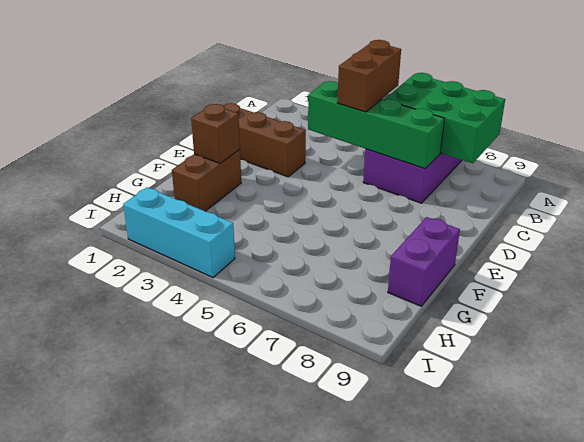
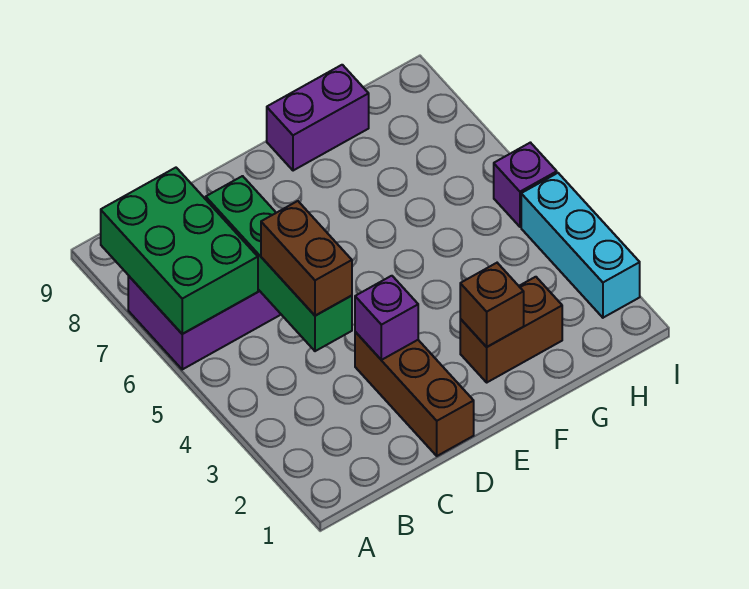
brown 1x2 brick [337,40,401,112] -> brown 1x2 brick turned to [261,201,352,316]
none -> purple 1x1 brick [355,276,418,360]
none -> purple 1x1 brick [494,143,557,227]

